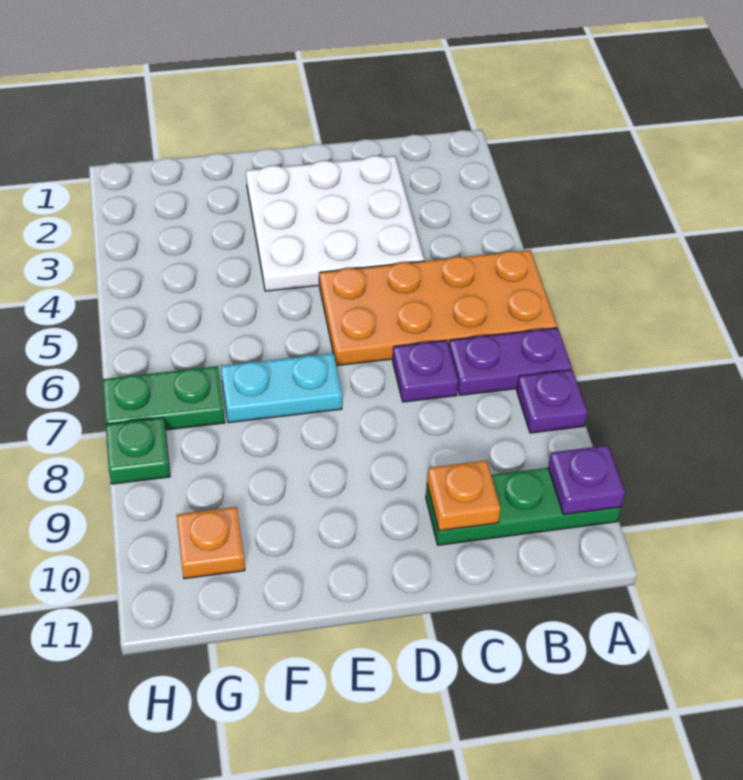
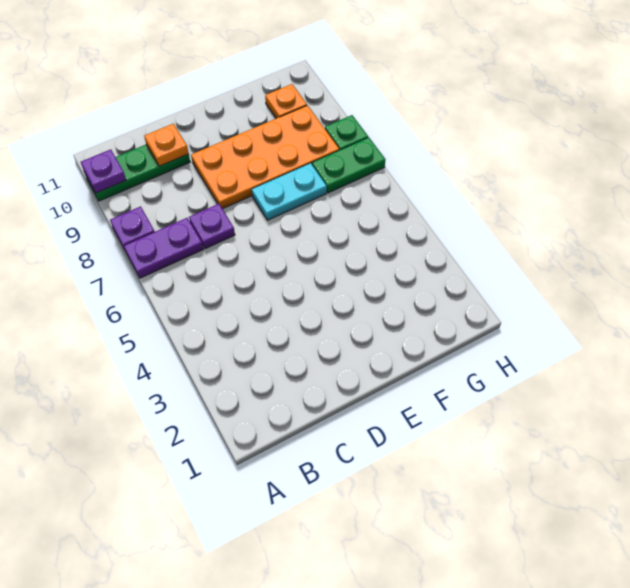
orange 2x4 plate [319,250,557,366] -> orange 2x4 plate moved to [191,105,339,209]
white 3x3 plate [246,156,424,291] -> none

